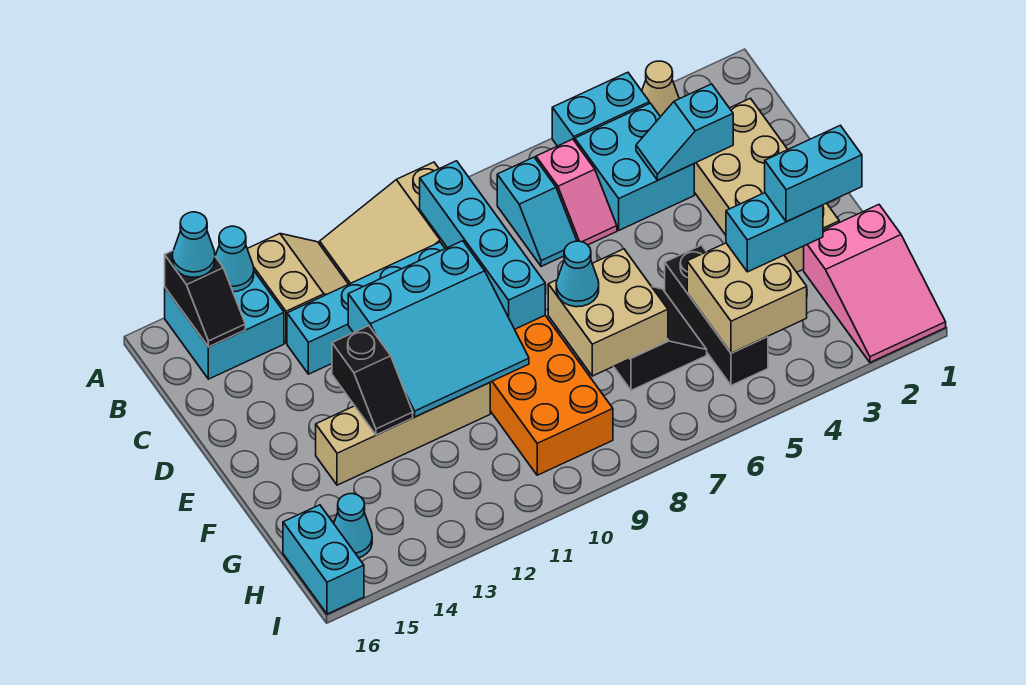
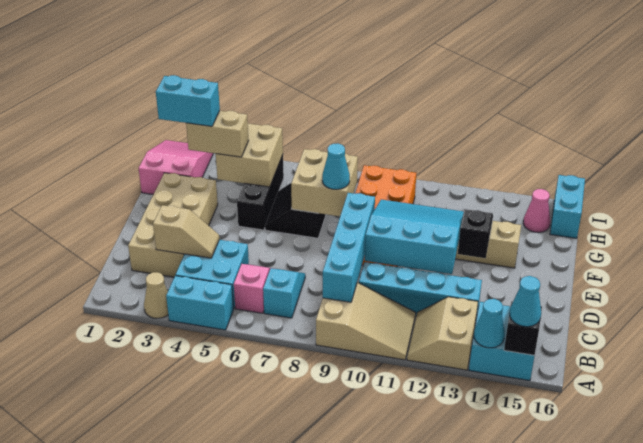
cyan 1x2 slope [636,84,733,180] -> tan 1x2 slope [153,205,220,258]
cyan 1x2 brick [726,193,823,272] -> tan 1x2 brick [186,111,249,157]
cyan 1x1 cone [334,494,372,558] -> pink 1x1 cone [523,189,550,233]

